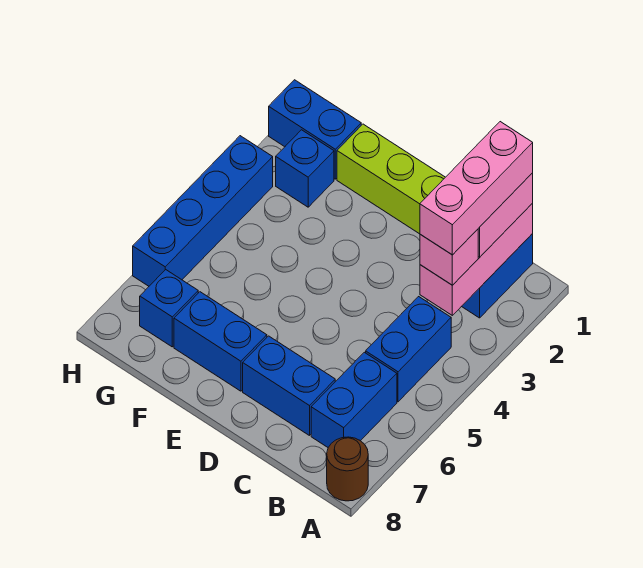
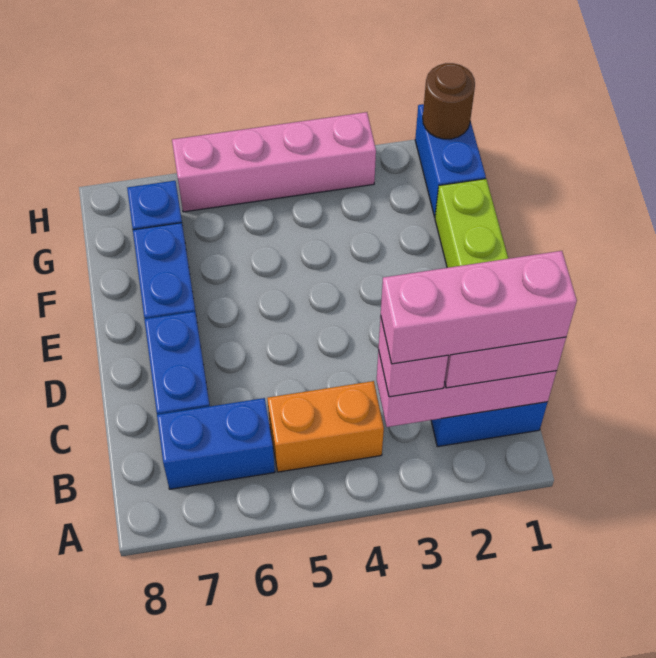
brown 1x1 round brick [327,437,368,501] -> brown 1x1 round brick moved to [423,63,475,139]
blue 1x2 brick [366,297,451,402] -> orange 1x2 brick [267,381,384,472]
blue 1x1 brick [276,130,334,207] -> none
blue 1x4 brick [133,136,273,286] -> pink 1x4 brick [172,112,376,212]

